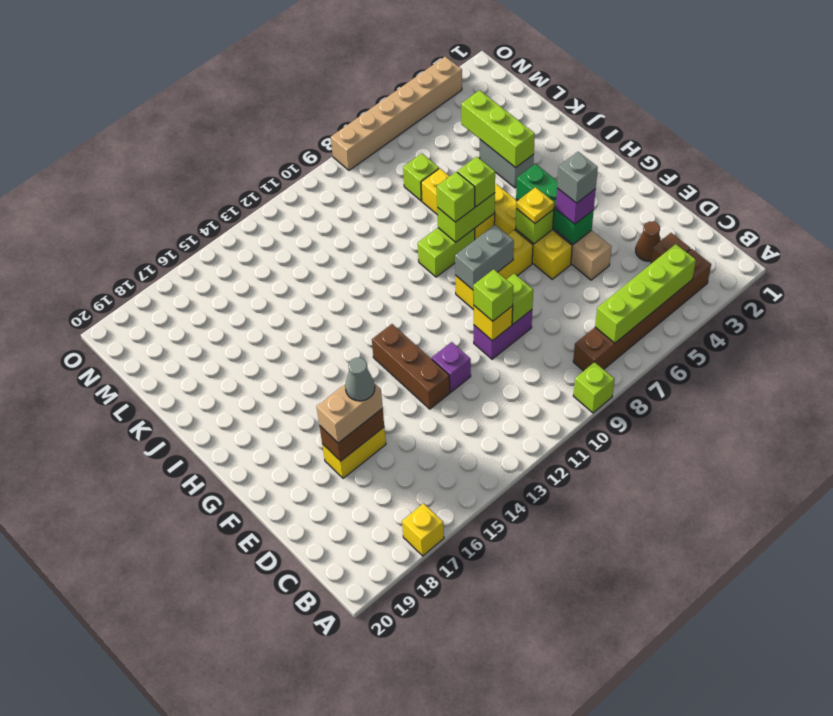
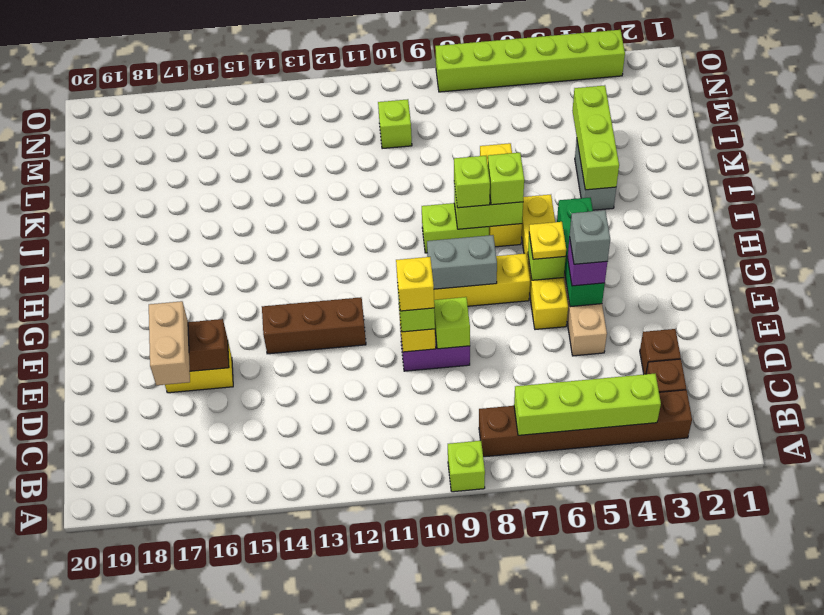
yellow 1x1 brick [402,503,444,556] -> yellow 1x1 brick moved to [396,257,434,311]
brown 1x1 cone [636,221,661,261] -> brown 1x1 brick [640,329,681,374]
purple 1x1 brick [432,342,471,392] -> none
brown 1x3 brick [372,324,450,409] -> brown 1x3 brick turned to [262,297,366,354]
tan 1x2 brick [317,384,383,443] -> tan 1x2 brick turned to [149,301,190,385]
grey 1x1 cone [345,358,375,401] -> none
lime 1x1 brick [403,153,439,201] -> lime 1x1 brick moved to [378,99,412,149]
tan 1x6 brick [331,56,462,170] -> lime 1x6 brick [435,30,625,92]

